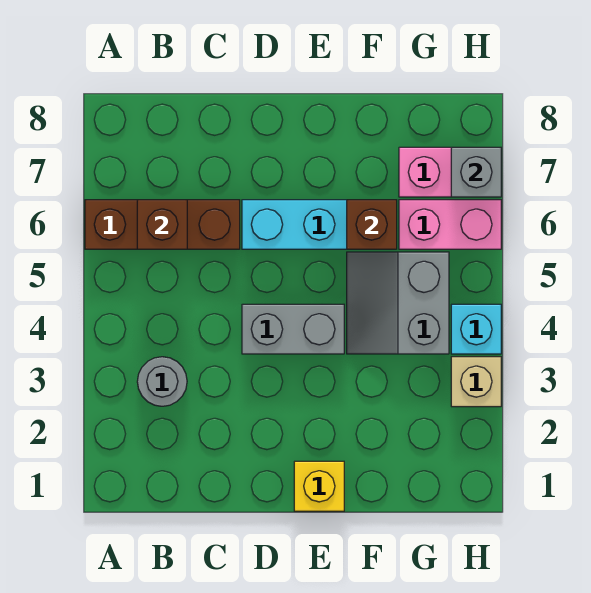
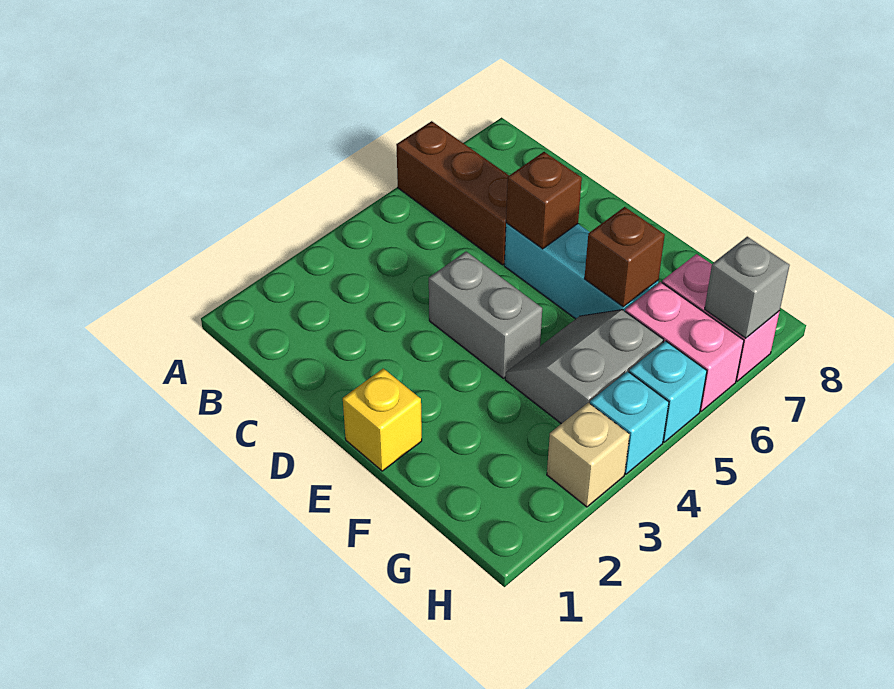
grey 1x1 round brick [137,357,187,406] -> none
brown 1x1 brick [137,200,187,249] -> brown 1x1 brick moved to [506,152,582,249]
none -> cyan 1x1 brick [629,341,707,442]

